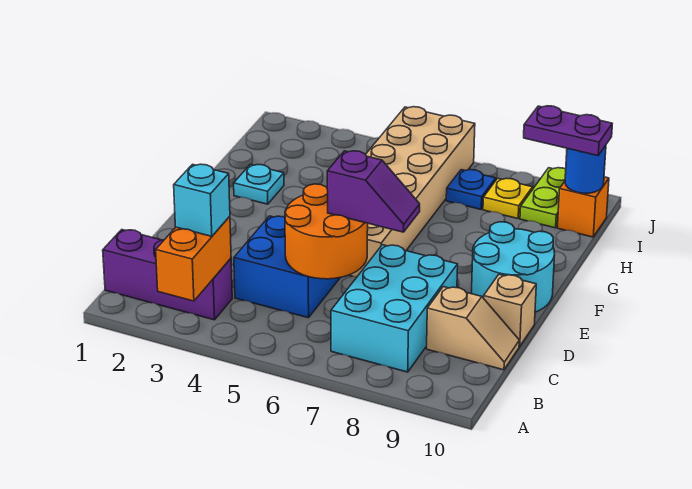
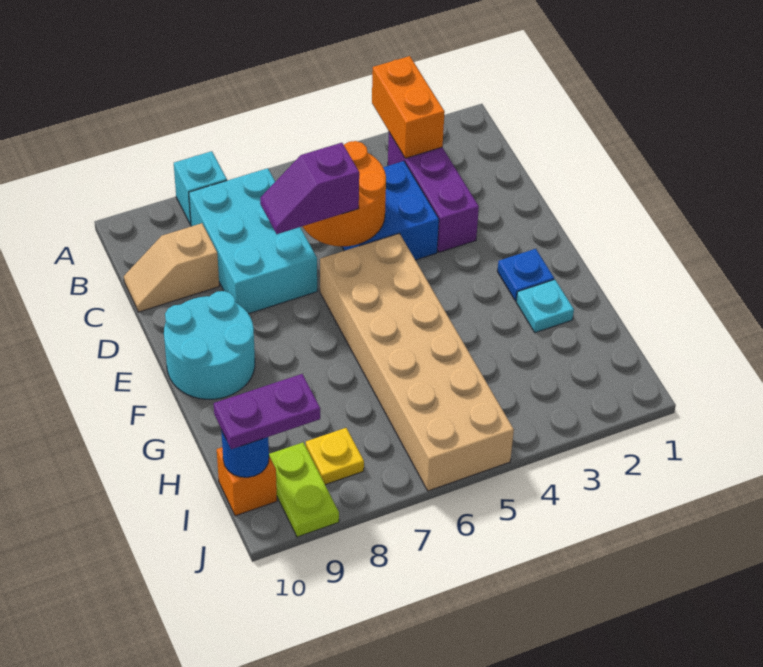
purple 1x3 brick [103,230,232,320] -> purple 1x3 brick turned to [388,133,479,252]
cyan 1x1 brick [174,164,230,236] -> cyan 1x1 brick moved to [174,151,227,225]
tan 1x1 brick [484,274,536,346] -> none
blue 1x1 plate [446,170,496,209] -> blue 1x1 plate moved to [497,249,554,301]

